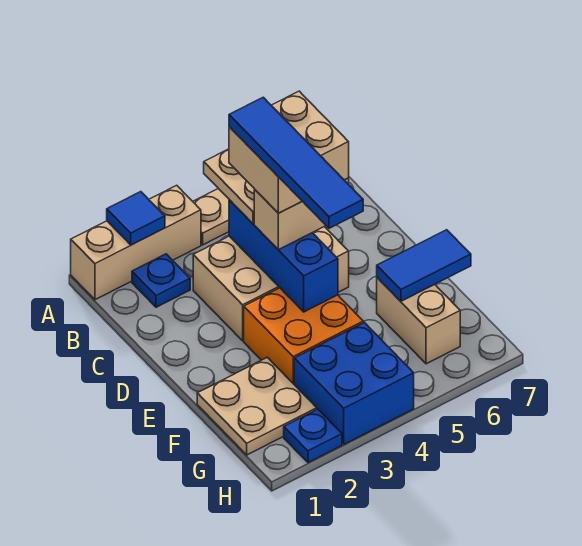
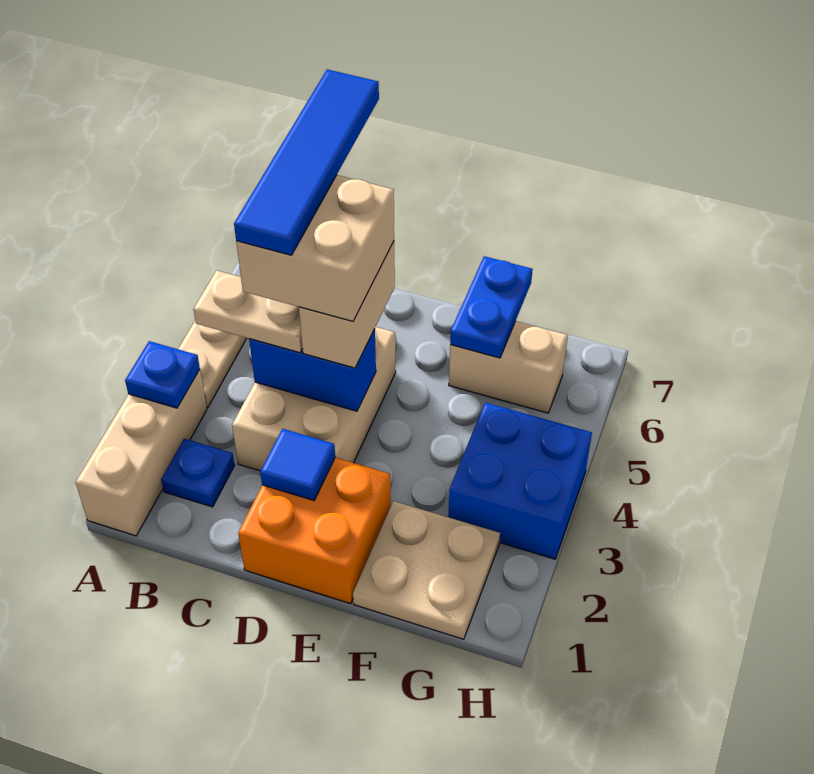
blue 1x1 tile [107,192,165,245] -> blue 1x1 tile moved to [260,429,335,500]
blue 1x3 brick [229,200,338,312] -> blue 1x2 brick [249,329,376,411]
blue 1x4 tile [229,97,363,228] -> blue 1x4 tile turned to [234,69,379,255]
orange 2x2 brick [244,288,363,384] -> orange 2x2 brick moved to [238,458,391,604]
blue 1x2 tile [377,230,471,301] -> blue 1x2 plate [450,256,533,358]
blue 1x1 plate [284,409,342,463] -> blue 1x1 plate moved to [125,341,200,408]

